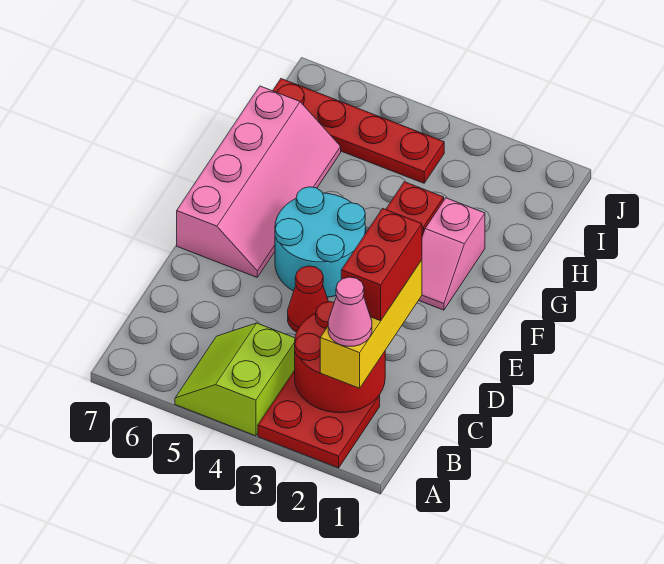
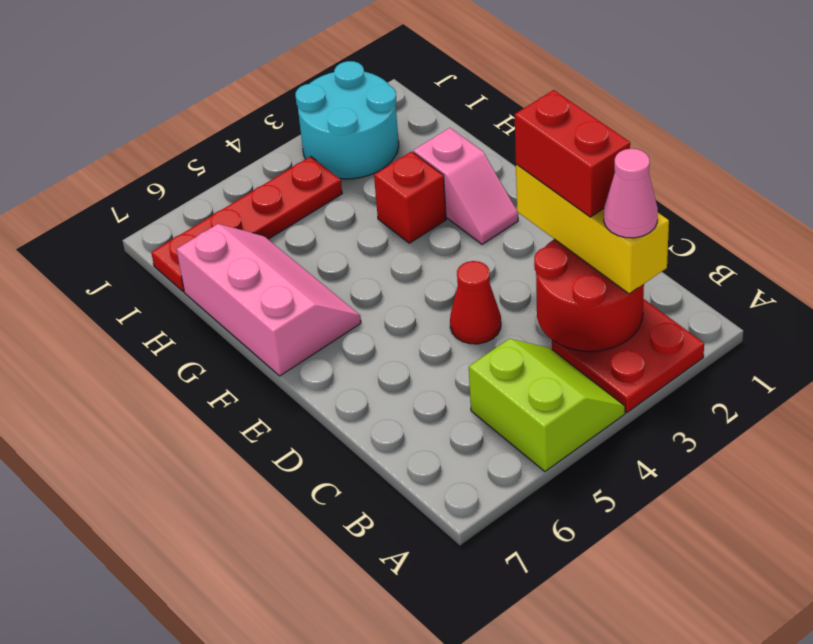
lime 2x2 slope [175,323,295,436] -> lime 2x2 slope turned to [469,339,625,471]
cyan 2x2 round brick [275,187,366,297] -> cyan 2x2 round brick moved to [295,61,399,179]
pink 2x4 slope [177,86,341,277] -> pink 2x3 slope [177,224,361,376]

